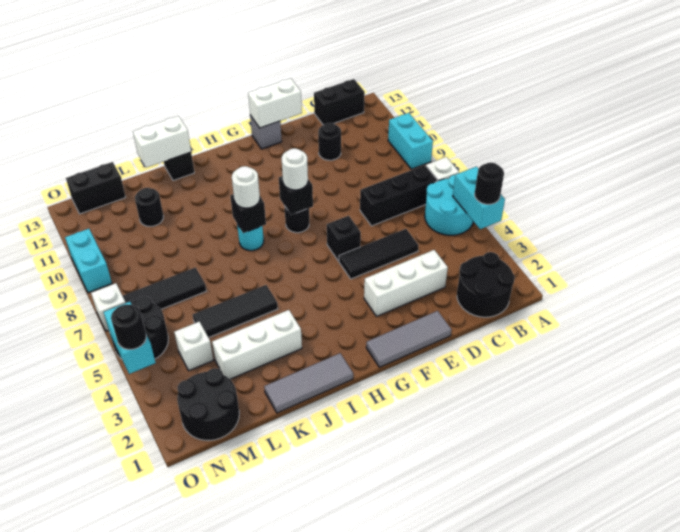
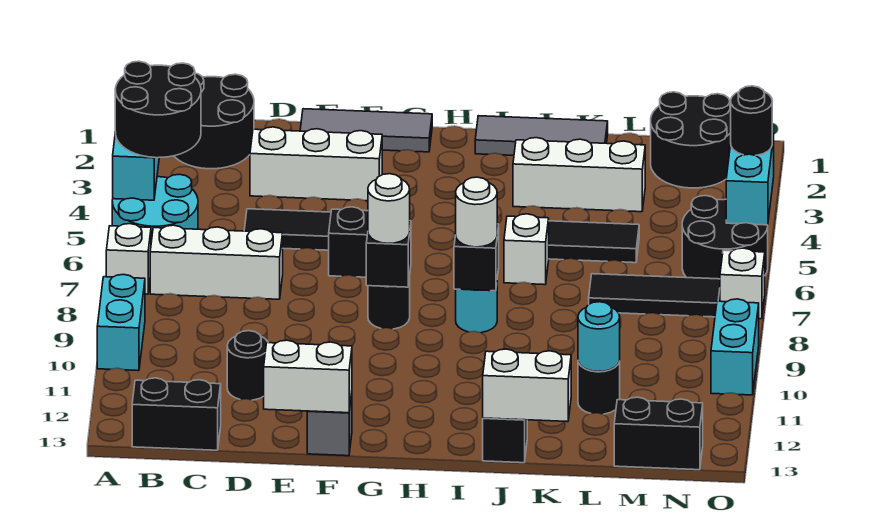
black 1x1 round brick [475,163,504,204] -> black 2x2 round brick [115,61,201,158]
black 1x3 brick [360,165,438,226] -> white 1x3 brick [150,225,283,299]
none -> cyan 1x1 round brick [578,302,620,372]
white 1x1 brick [174,322,213,371] -> white 1x1 brick moved to [504,214,549,285]

